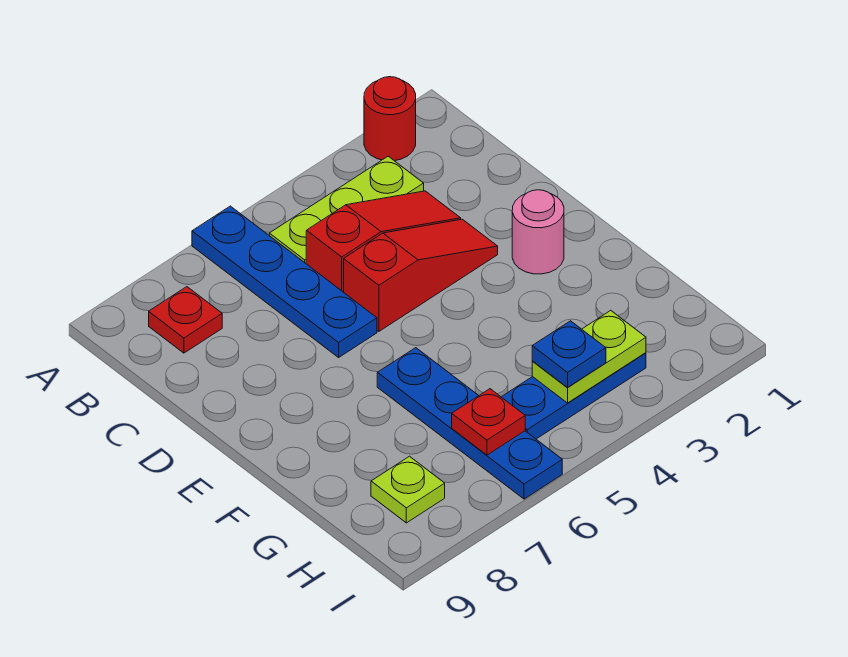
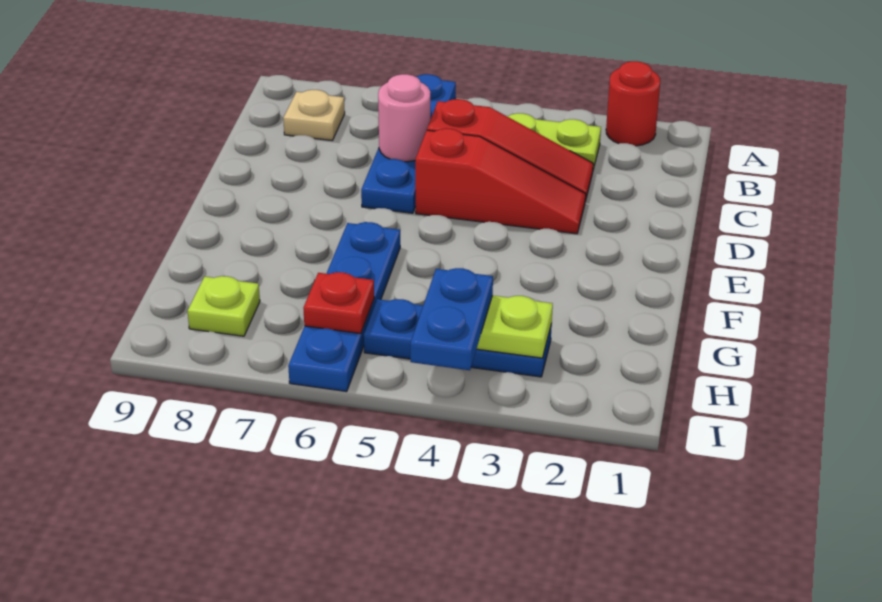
red 1x1 plate [149,287,222,353] -> tan 1x1 plate [283,90,345,141]
pink 1x1 round brick [512,190,564,274] -> pink 1x1 round brick moved to [378,74,430,162]
blue 1x1 plate [532,321,606,387] -> blue 1x2 plate [410,268,493,370]

